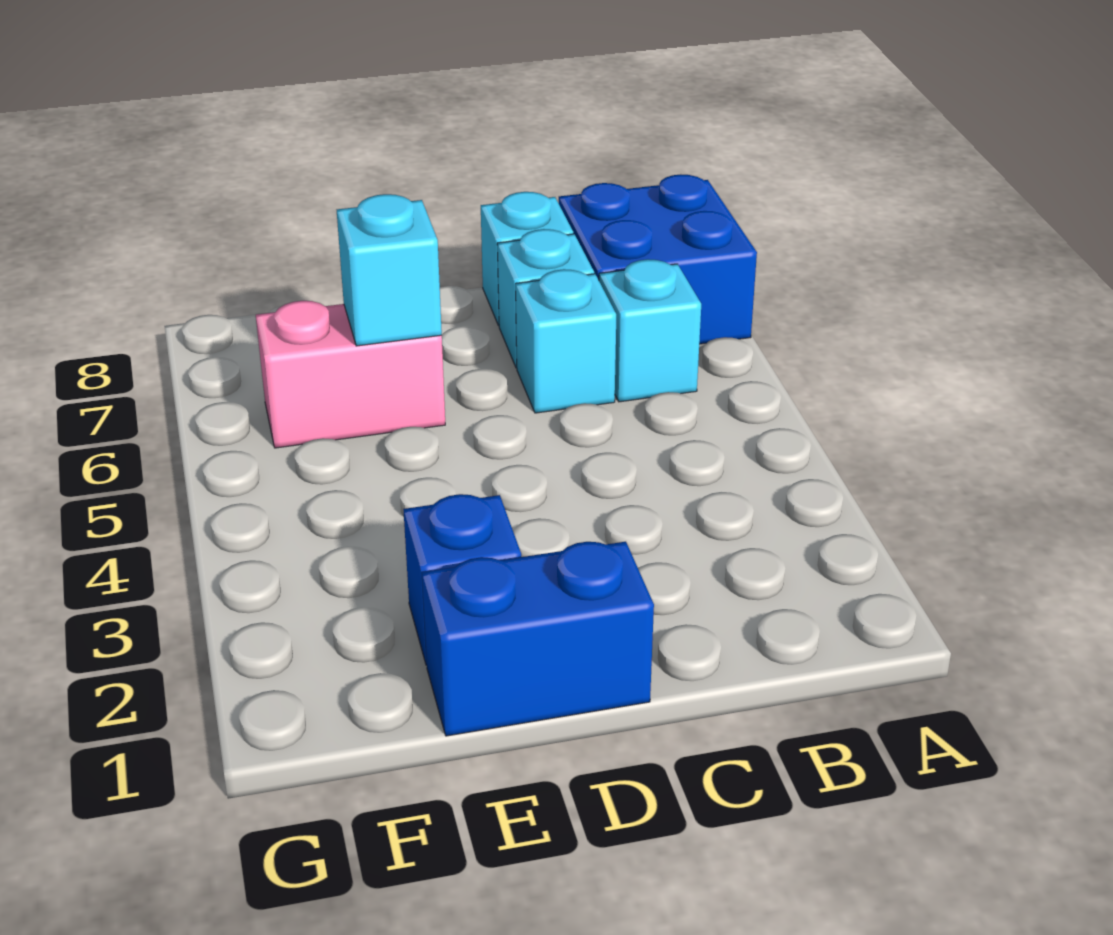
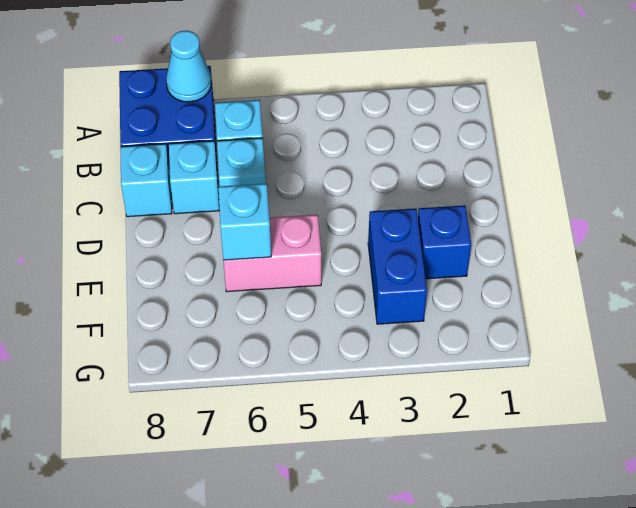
none -> cyan 1x1 cone [166,31,212,102]
blue 1x2 brick [422,542,654,736] -> blue 1x2 brick moved to [368,208,427,324]
pink 1x2 brick [256,301,445,448] -> pink 1x2 brick turned to [223,215,321,292]

